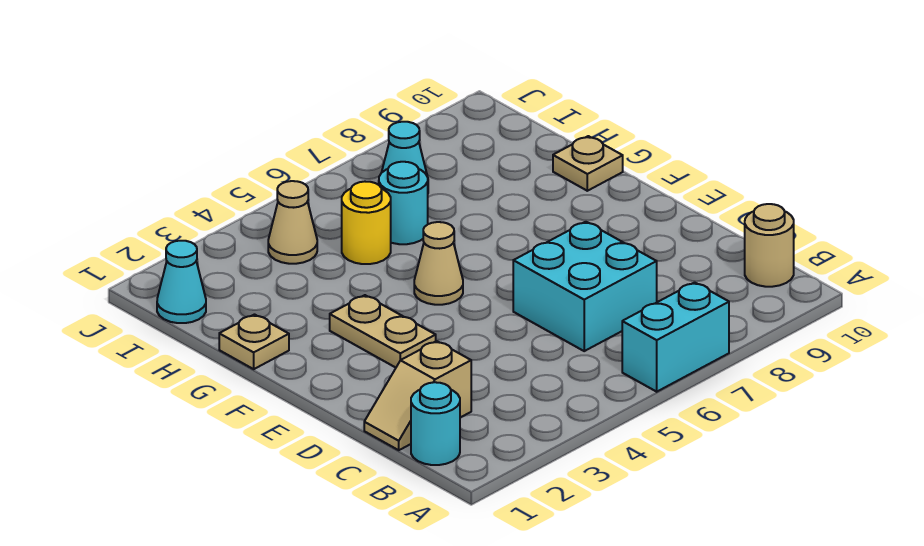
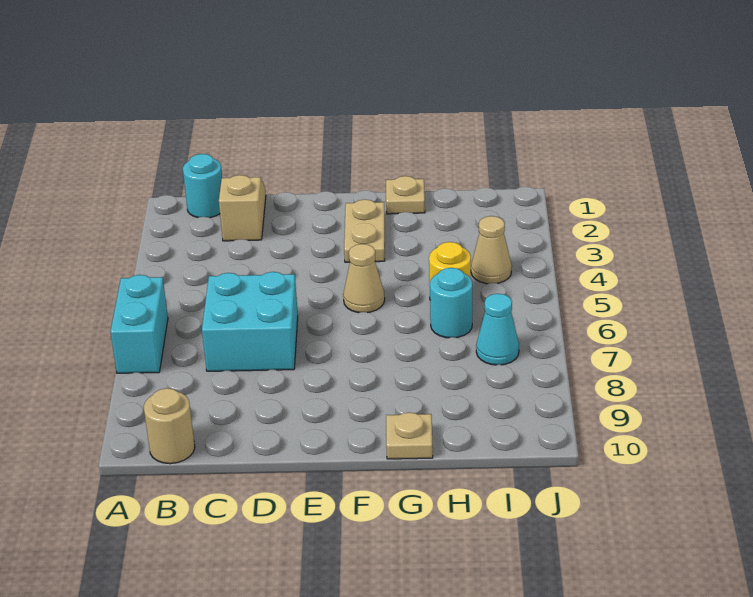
tan 1x2 plate [330,295,436,368] -> tan 1x2 plate turned to [344,199,385,262]
cyan 1x1 cone [157,241,206,323] -> none

